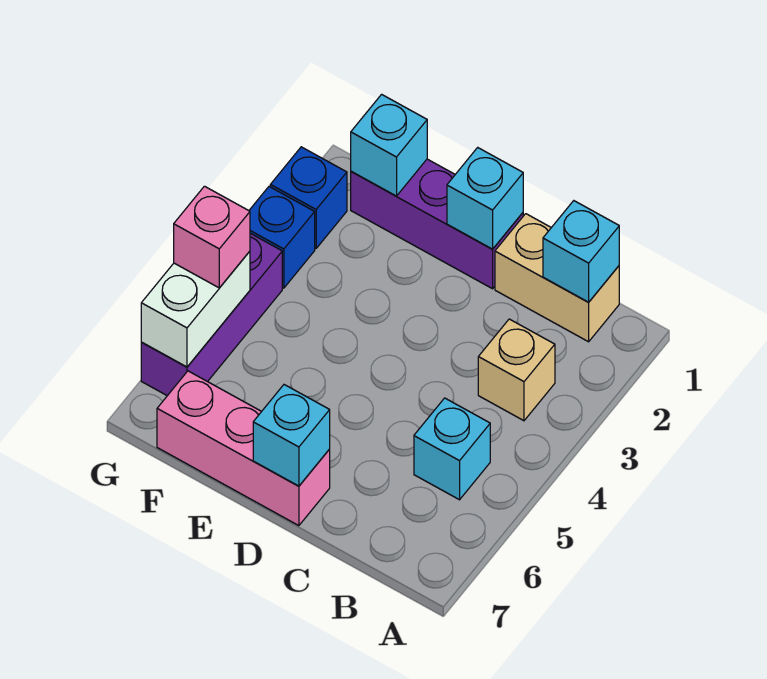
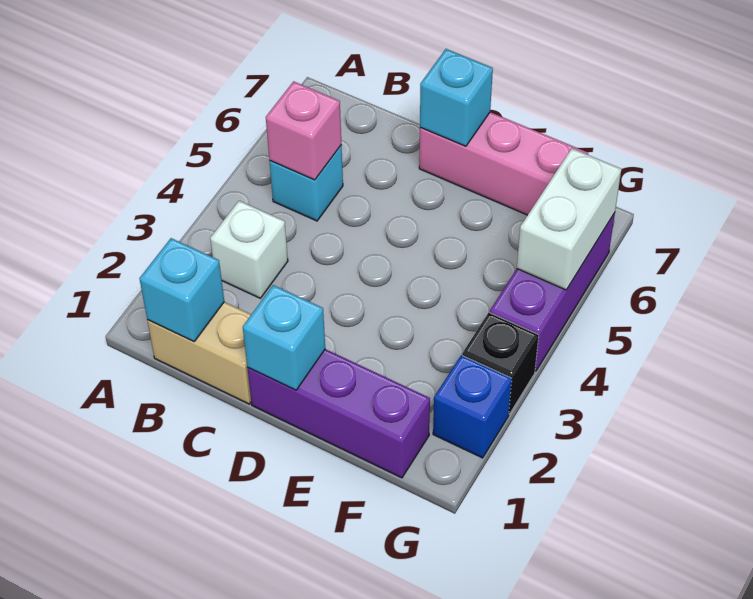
tan 1x1 brick [478,319,555,421] -> white 1x1 brick [210,201,288,298]
cyan 1x1 brick [351,94,427,196] -> none
blue 1x1 brick [249,187,315,288] -> black 1x1 brick [462,313,539,414]
pink 1x1 brick [174,186,250,288] -> pink 1x1 brick moved to [266,81,341,180]

